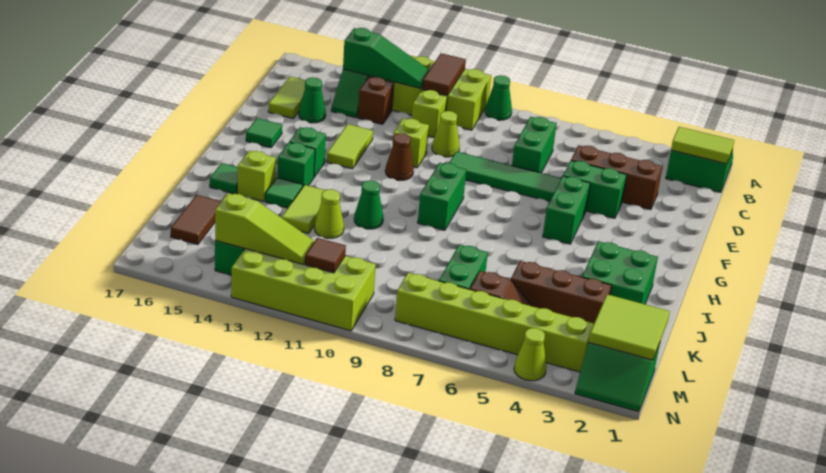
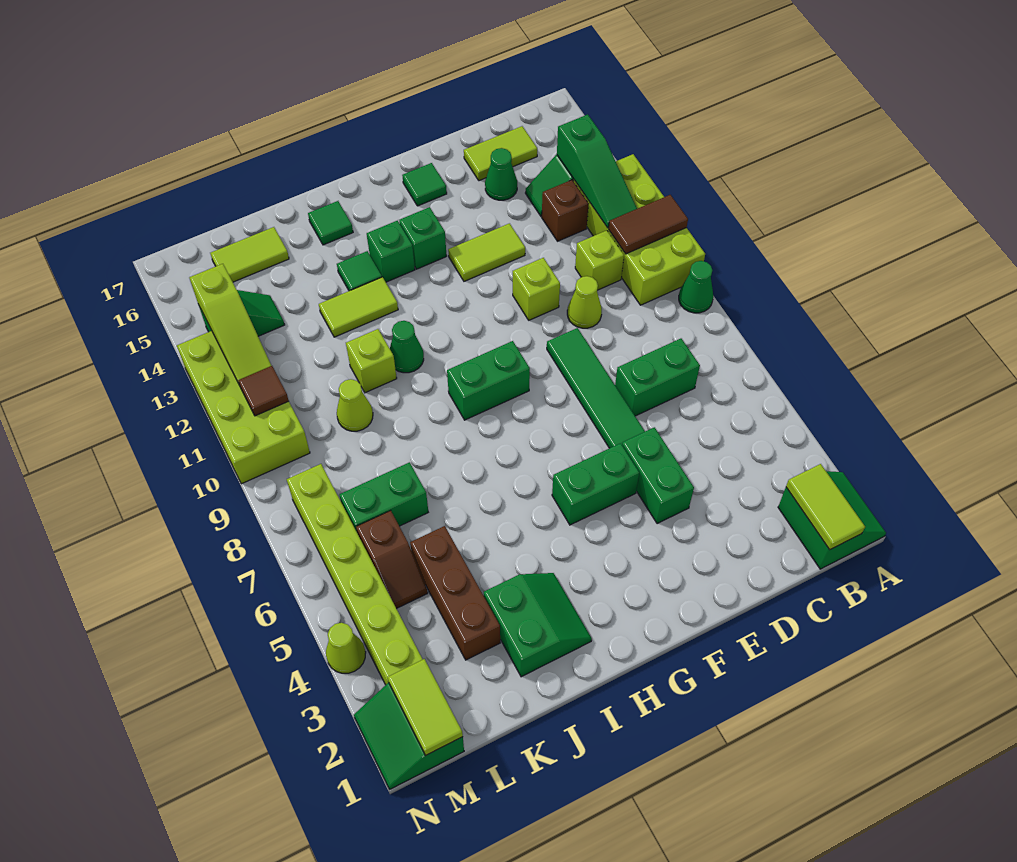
brown 1x3 brick [571,145,662,210] -> none
brown 1x1 cone [385,133,414,180] -> none
green 2x2 brick [582,241,658,304] -> green 2x2 slope [484,573,592,677]
lime 1x1 brick [237,151,276,202] -> lime 1x1 brick moved to [346,329,397,393]
lime 1x1 cone [315,189,344,238] -> lime 1x1 cone moved to [337,379,373,431]
brown 1x2 tile [171,195,221,245] -> lime 1x2 tile [210,227,289,282]
lime 2x2 tile [589,294,670,360] -> lime 1x2 tile [388,659,463,755]

